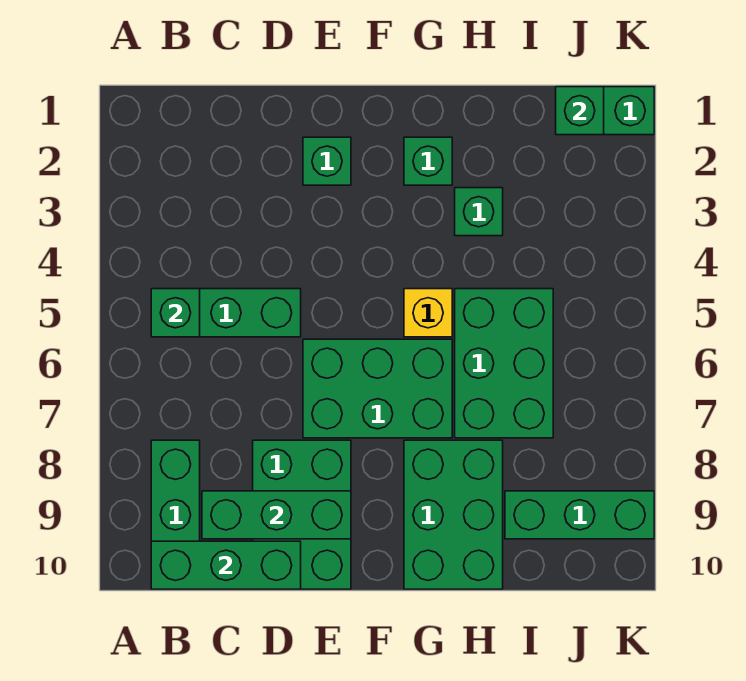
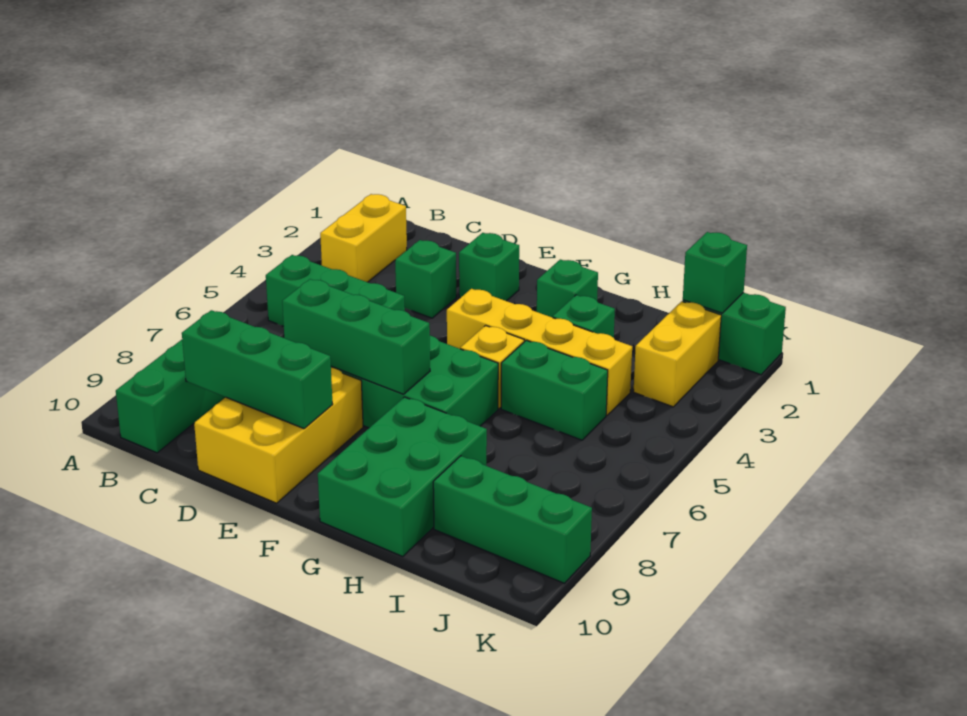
none -> yellow 1x2 brick [320,194,407,282]
green 1x1 brick [151,289,200,337] -> green 1x1 brick moved to [395,240,456,318]
green 1x3 brick [151,541,301,589] -> green 1x3 brick moved to [282,279,430,394]
green 2x3 brick [253,440,351,589] -> yellow 2x3 brick [194,368,363,503]
none -> yellow 1x4 brick [447,289,632,415]
green 2x3 brick [455,289,553,438] -> green 1x2 brick [501,340,608,440]
none -> yellow 1x2 brick [634,301,721,407]

